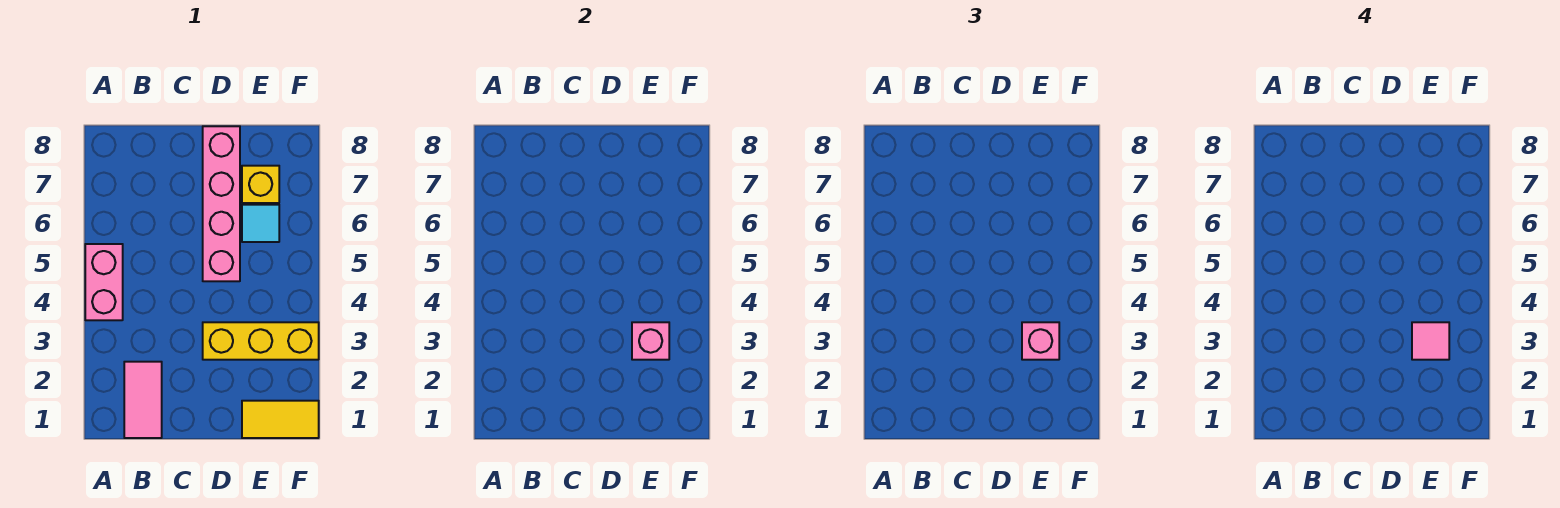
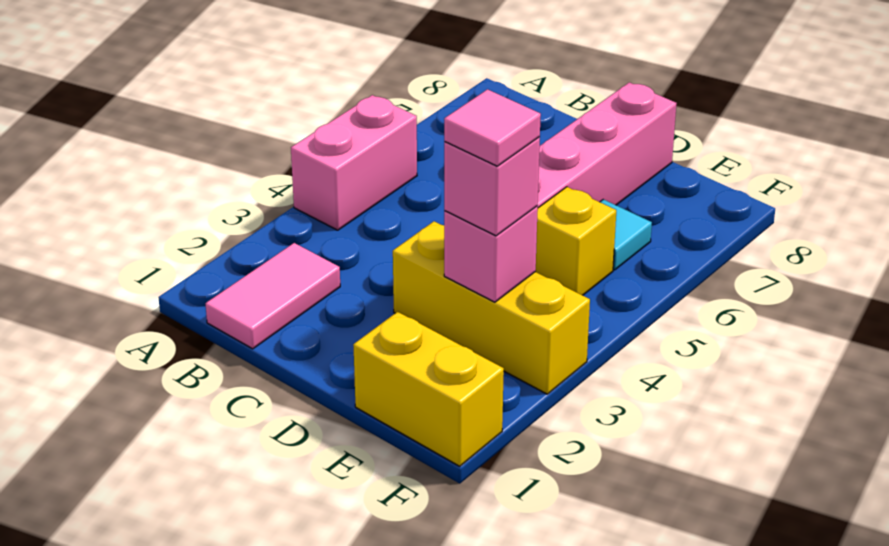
yellow 1x2 tile [242,401,319,438] -> yellow 1x2 brick [353,312,504,466]
yellow 1x1 brick [242,166,279,203] -> yellow 1x1 brick moved to [535,187,616,295]

